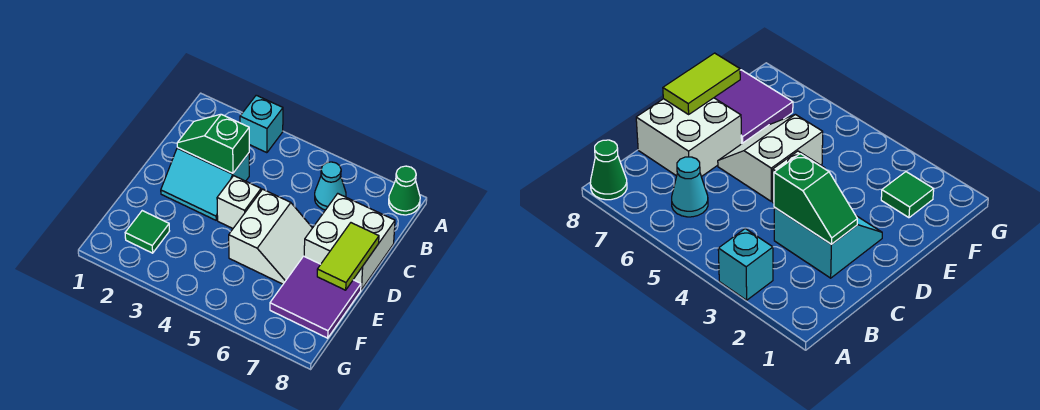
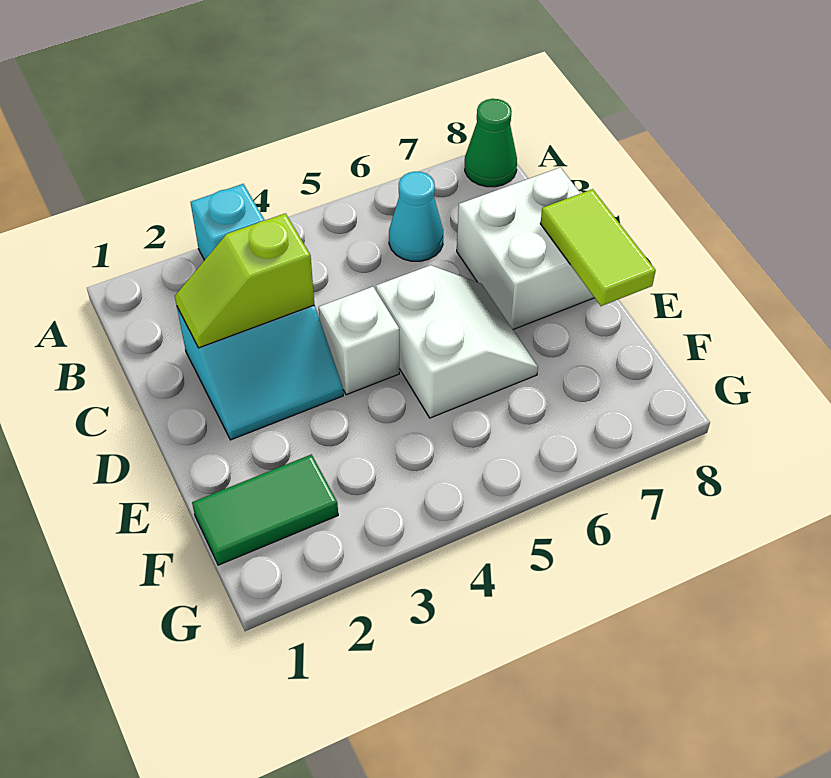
green 1x2 slope [177,114,249,173] -> lime 1x2 slope [175,213,314,348]
purple 2x2 tile [270,256,361,338] -> none
green 1x1 tile [125,211,169,253] -> green 1x2 tile [192,454,338,565]

